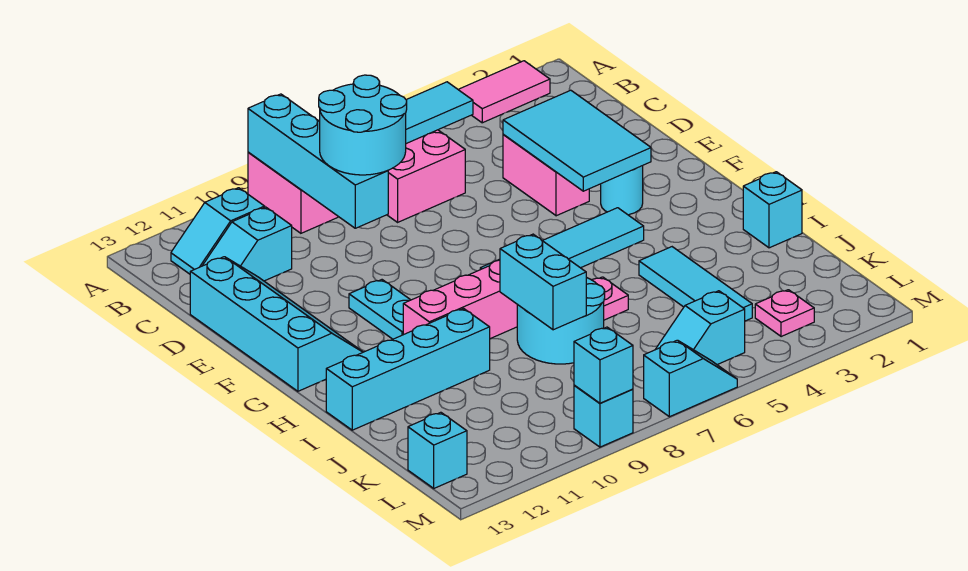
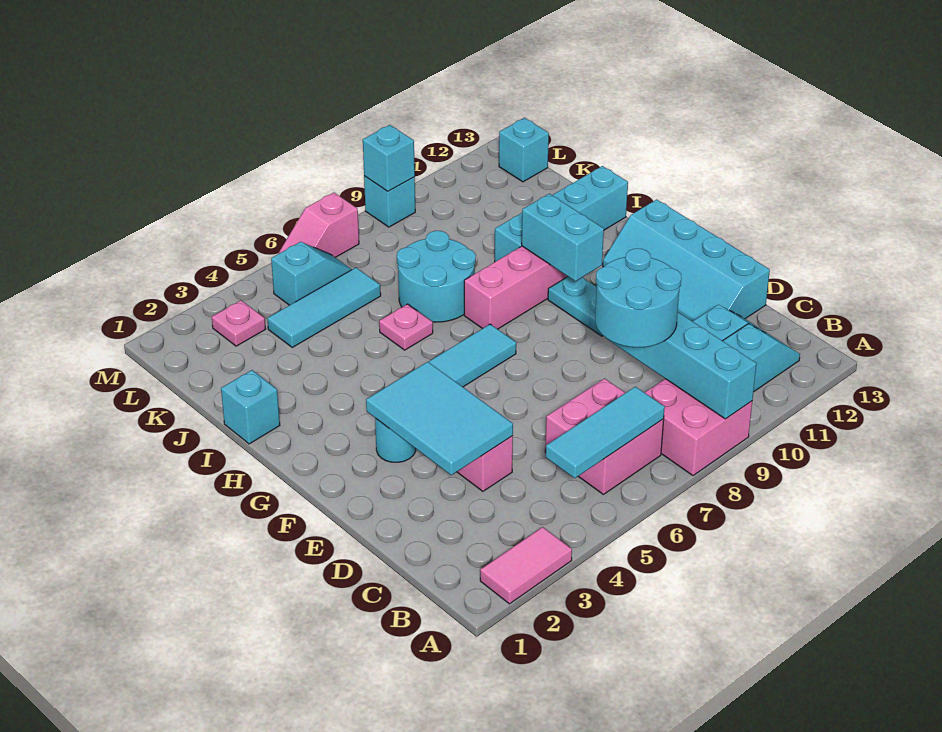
cyan 1x3 tile [639,247,752,321] -> cyan 1x3 tile turned to [267,268,381,347]
cyan 1x2 brick [500,234,586,330] -> cyan 1x2 brick moved to [522,194,604,281]
cyan 1x2 slope [644,340,737,417] -> pink 1x2 slope [279,193,359,258]

